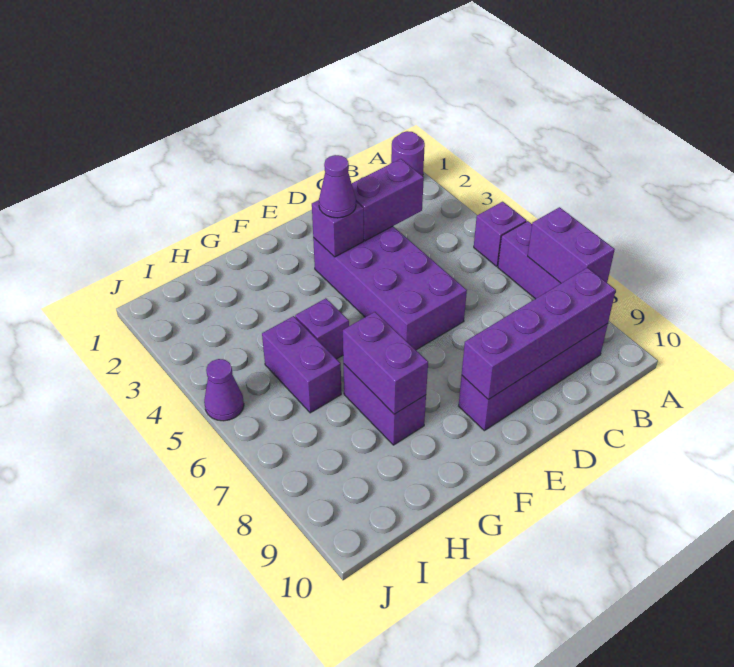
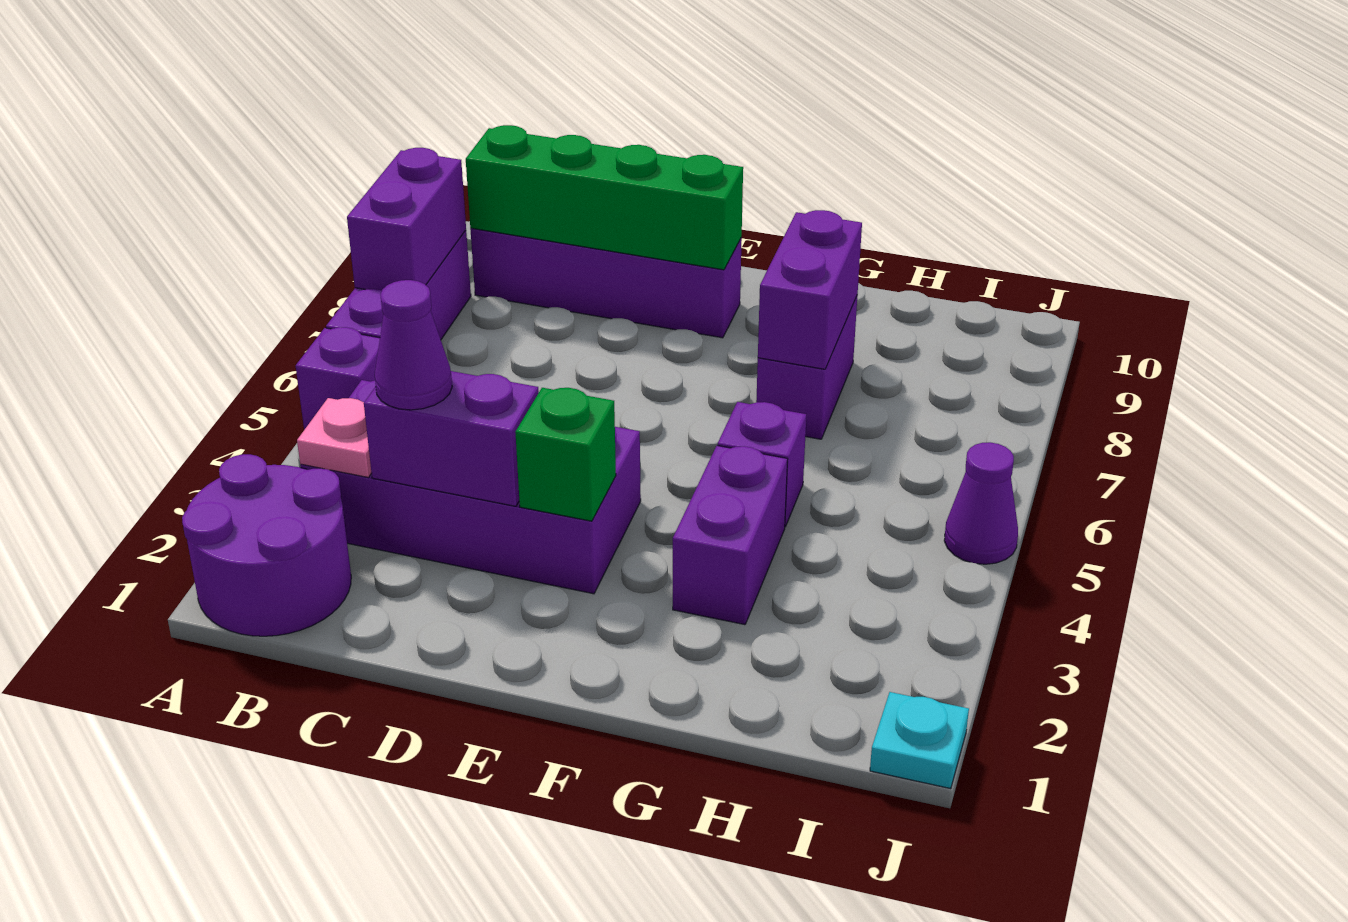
purple 1x1 round brick [391,131,425,176] -> purple 2x2 round brick [182,454,351,636]
none -> pink 1x1 plate [297,398,372,477]
purple 1x4 brick [462,268,616,400] -> green 1x4 brick [466,125,743,270]
purple 2x4 brick [313,226,467,350] -> purple 2x4 brick turned to [300,380,641,594]
purple 1x1 brick [312,200,364,257] -> green 1x1 brick [515,388,616,521]
purple 1x1 cone [319,155,356,218] -> purple 1x1 cone moved to [375,280,452,410]
purple 1x2 brick [262,316,341,413] -> purple 1x2 brick moved to [673,446,787,625]
none -> cyan 1x1 plate [870,692,969,789]

